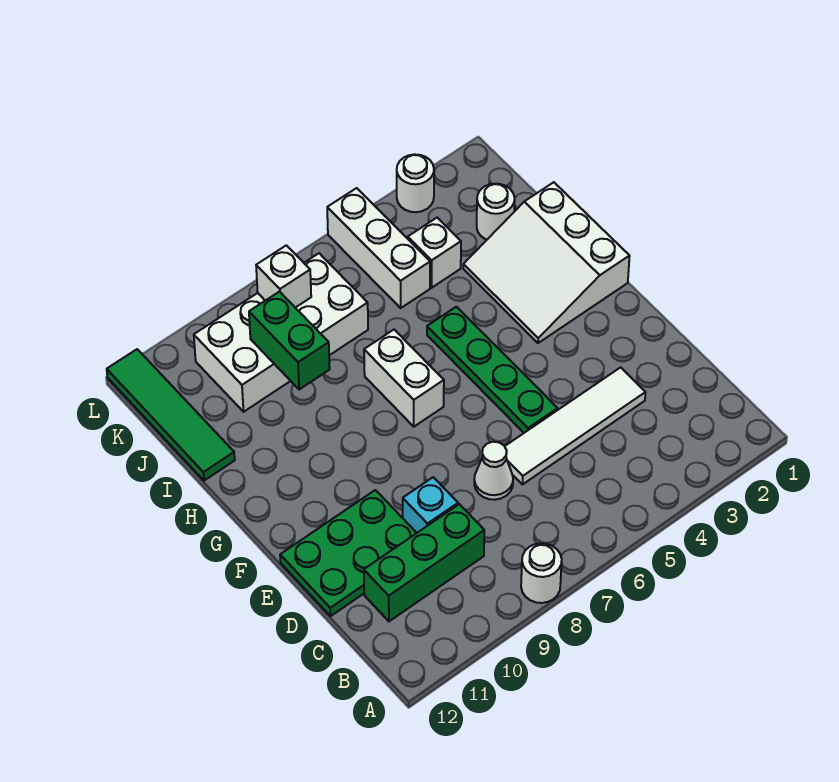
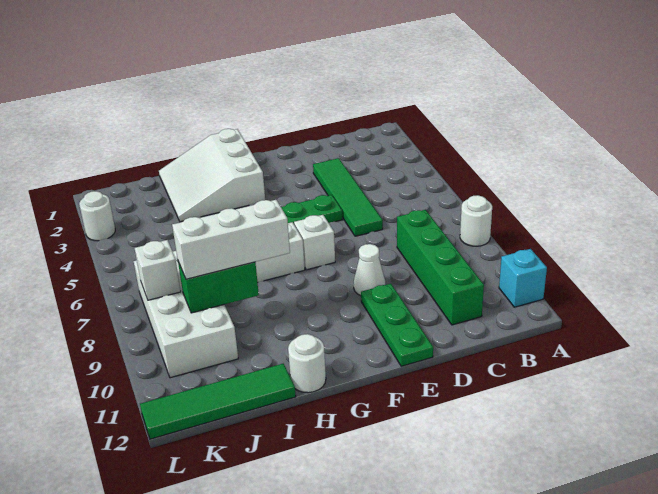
green 1x3 brick [364,504,484,621] -> green 1x4 brick [397,210,484,325]
white 1x4 tile [505,368,646,485] -> green 1x4 tile [313,158,383,236]
white 1x1 cone [474,442,513,500] -> white 1x1 cone moved to [354,244,385,296]
cyan 1x1 brick [403,477,458,533] -> cyan 1x1 brick moved to [499,249,547,307]
green 2x3 plate [280,490,416,616] -> green 1x3 plate [361,284,433,366]
white 3x3 slope [463,182,630,343] -> white 3x3 slope turned to [159,129,265,222]
white 1x1 round brick [477,184,515,240] -> white 1x1 round brick moved to [288,334,326,393]
white 1x1 brick [408,218,461,288] -> white 1x1 brick moved to [294,215,335,270]
white 1x3 brick [327,188,430,308] -> white 1x3 brick moved to [172,200,290,279]

